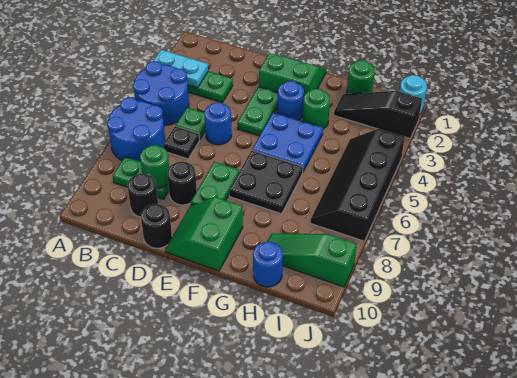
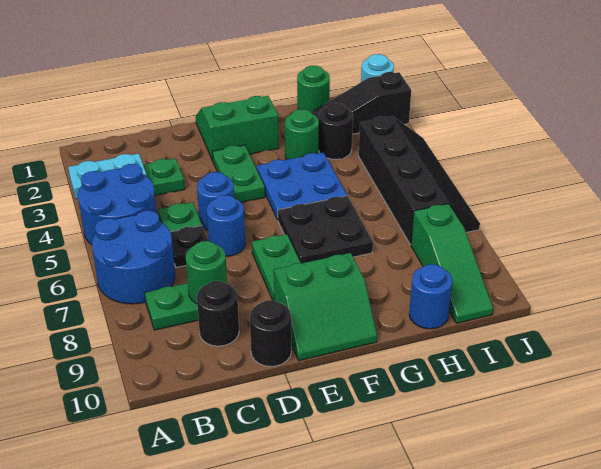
black 1x1 round brick [167,162,197,205] -> black 1x1 round brick moved to [319,103,353,159]
green 2x2 slope [165,197,243,271] -> green 2x2 slope turned to [274,253,377,361]
blue 1x1 round brick [277,81,304,120] -> blue 1x1 round brick moved to [206,195,245,256]
green 1x3 slope [267,233,356,287] -> green 1x3 slope turned to [411,204,493,323]
black 2x4 slope [310,129,405,241] -> black 2x4 slope turned to [359,116,480,245]

